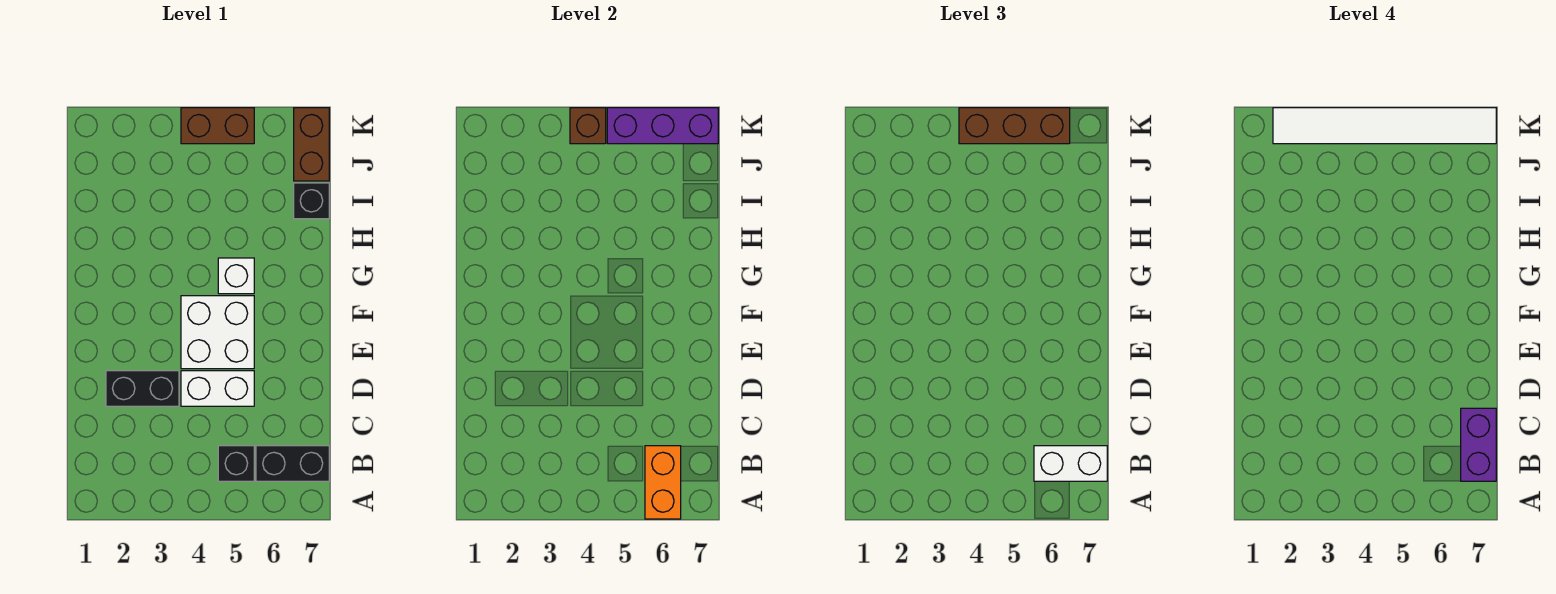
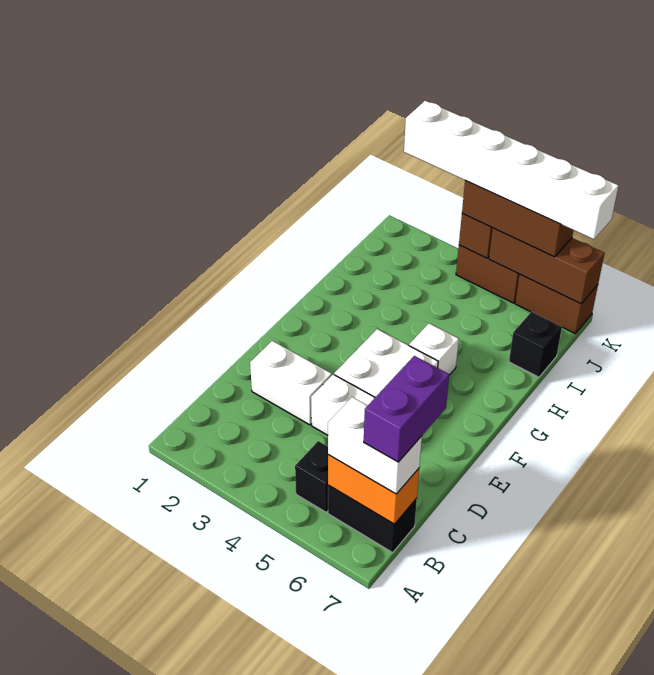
orange 1x2 brick [645,446,681,519] -> orange 1x2 brick turned to [328,455,419,524]
black 1x2 brick [106,371,179,406] -> white 1x2 brick [250,341,332,425]
brown 1x2 brick [294,108,329,181] -> brown 1x2 brick turned to [515,275,598,334]
white 1x6 tile [1273,108,1496,144] -> white 1x6 brick [404,101,619,239]
purple 1x3 brick [607,108,718,144] -> brown 1x3 brick [489,228,605,304]

